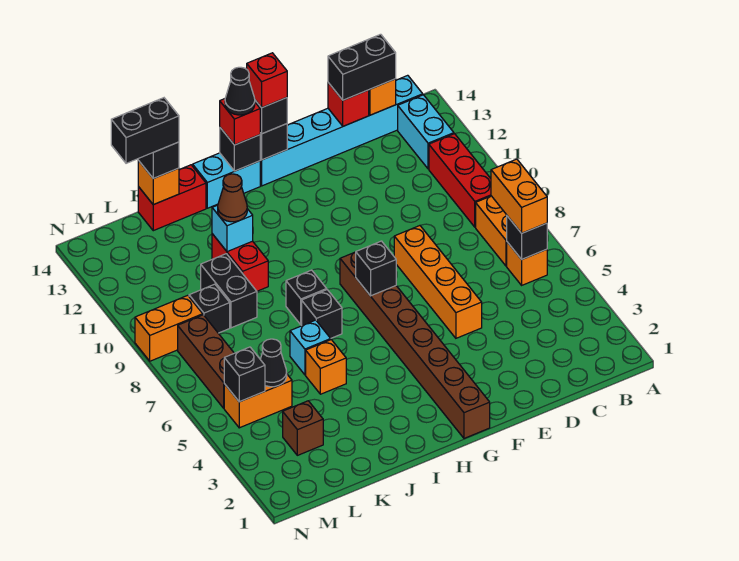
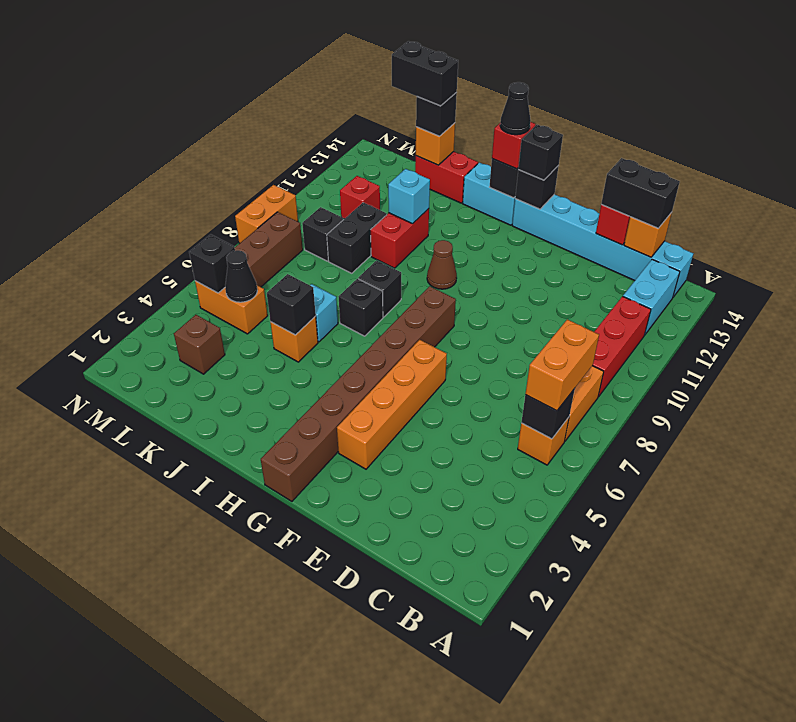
orange 1x4 brick [394,226,482,338] -> orange 1x4 brick moved to [337,340,447,469]
black 1x1 brick [356,241,396,296] -> black 1x1 brick moved to [267,274,316,335]
red 1x1 brick [247,53,287,108] -> red 1x1 brick moved to [340,176,380,219]
brown 1x1 cone [218,174,247,222] -> brown 1x1 cone moved to [427,240,457,289]
orange 1x2 brick [135,295,203,361] -> orange 1x2 brick turned to [235,185,298,243]

